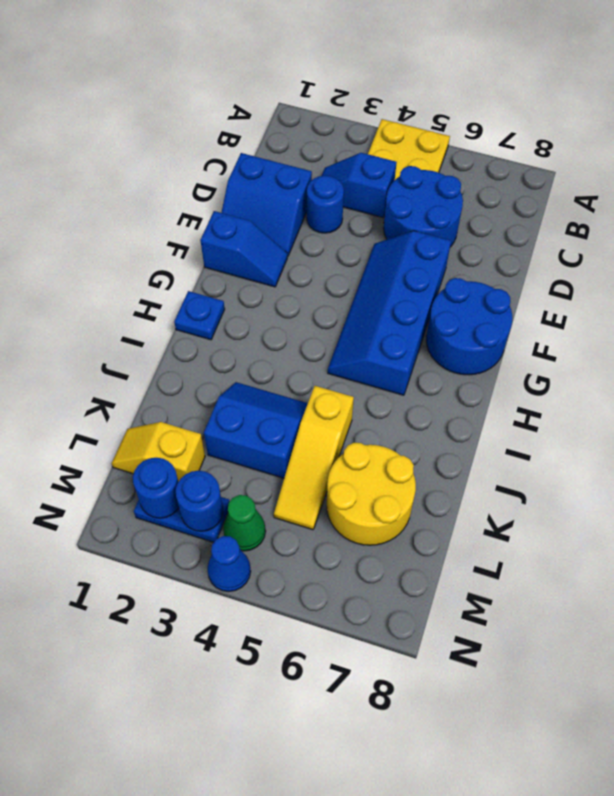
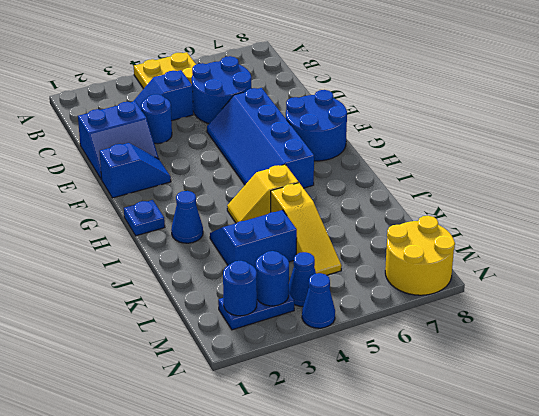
none -> blue 1x1 cone [171,191,203,243]
yellow 2x2 round brick [327,443,416,545] -> yellow 2x2 round brick moved to [385,216,455,295]
yellow 1x2 slope [112,422,205,481] -> yellow 1x2 slope moved to [227,164,299,223]
green 1x1 cone [223,495,266,551] -> blue 1x1 cone [289,252,316,306]

